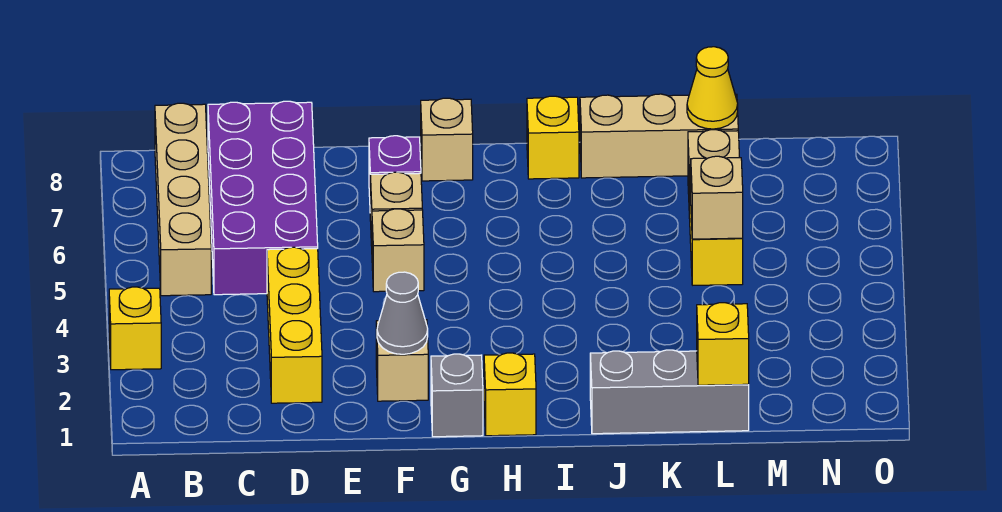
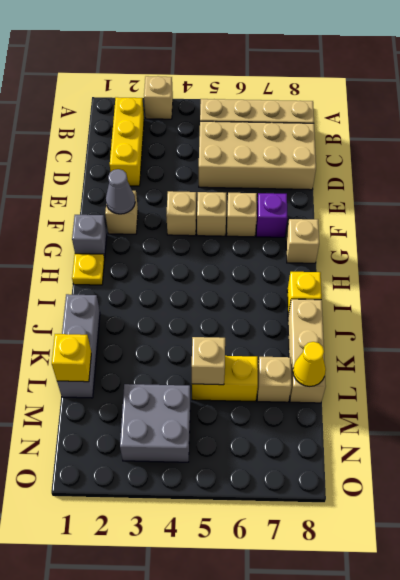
yellow 1x1 brick [109,287,161,370] -> tan 1x1 brick [144,76,173,119]
purple 2x4 brick [208,101,318,295] -> tan 2x4 brick [199,121,316,190]
yellow 1x3 brick [267,247,322,403] -> yellow 1x3 brick turned to [110,97,144,186]
none -> tan 1x1 brick [166,191,196,236]
yellow 1x1 brick [484,353,536,436] -> yellow 1x1 plate [72,254,105,285]
none -> grey 2x2 brick [120,384,190,462]

